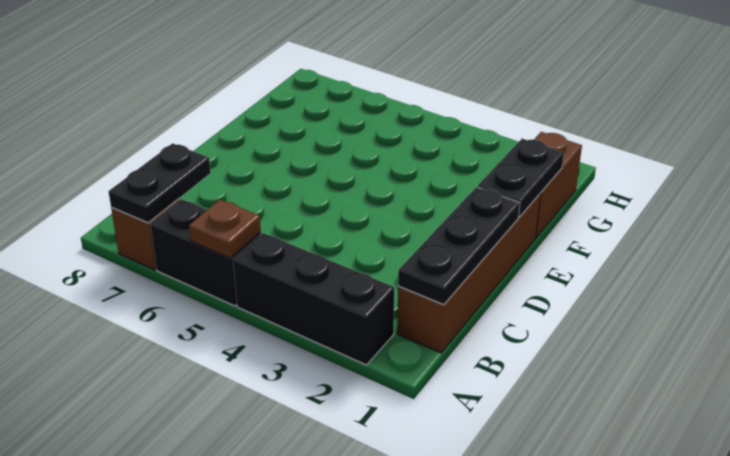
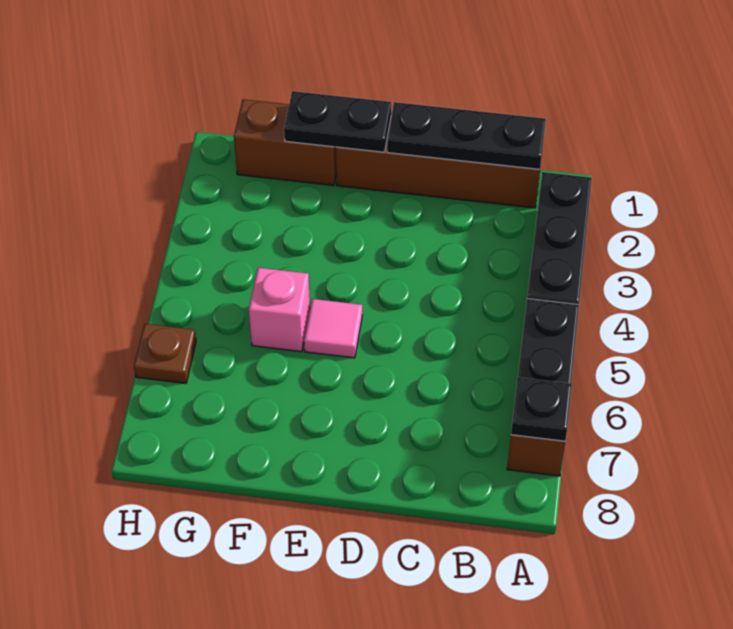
brown 1x1 plate [189,200,261,258] -> brown 1x1 plate moved to [134,324,196,383]
black 1x2 plate [109,143,211,223] -> black 1x1 plate [511,377,572,441]
none -> pink 1x1 tile [304,299,362,358]
none -> pink 1x1 brick [249,268,310,352]

